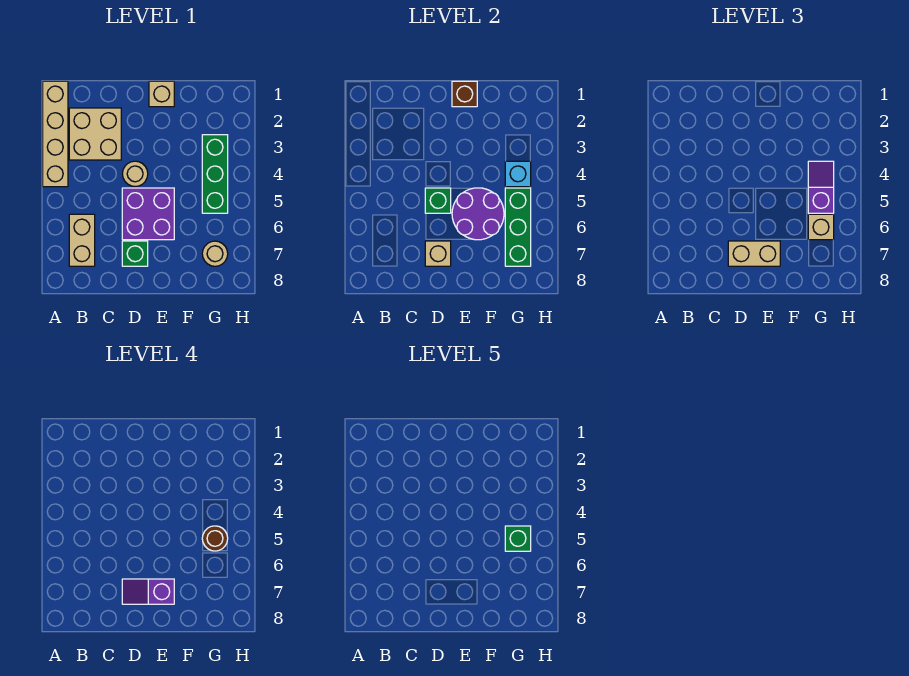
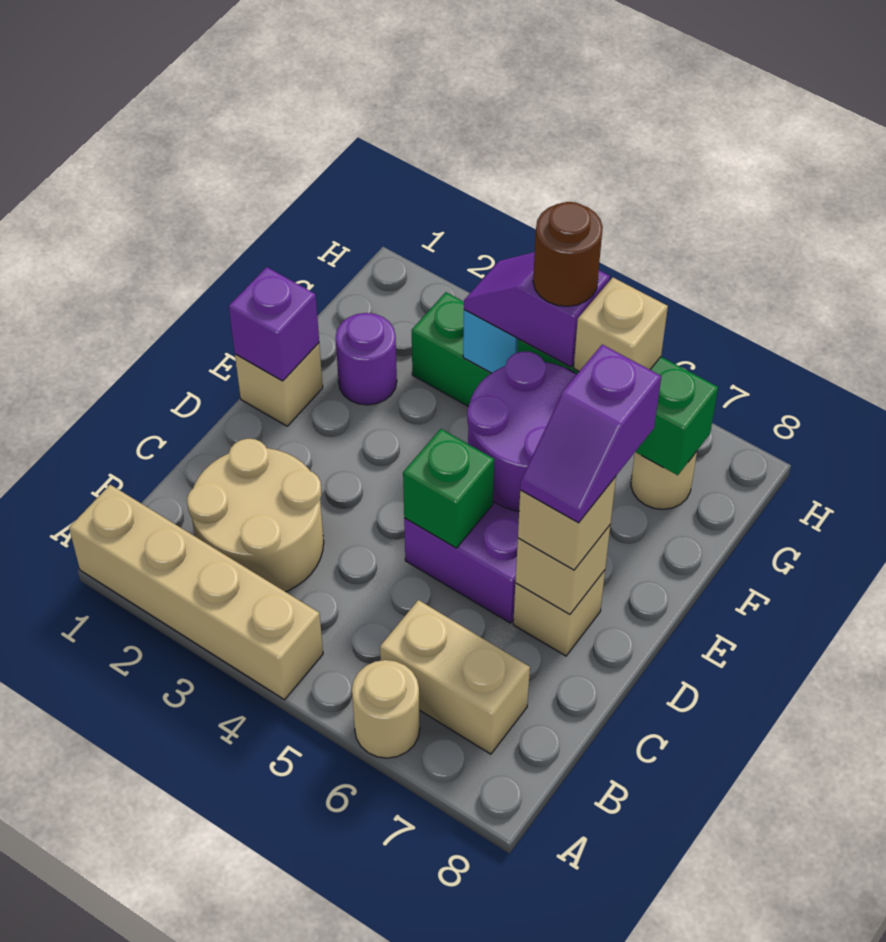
tan 2x2 brick [69,108,121,160] -> tan 2x2 round brick [187,439,324,592]
tan 1x1 round brick [123,161,148,186] -> tan 1x1 round brick moved to [352,660,420,758]
green 1x1 brick [122,241,148,266] -> tan 1x1 brick [513,570,605,656]
tan 1x2 brick [728,241,780,266] -> tan 1x1 brick [518,477,616,570]
brown 1x1 brick [452,81,477,107] -> purple 1x1 brick [229,267,319,381]
none -> purple 1x1 round brick [336,313,397,405]
green 1x1 brick [505,526,531,551] -> none

